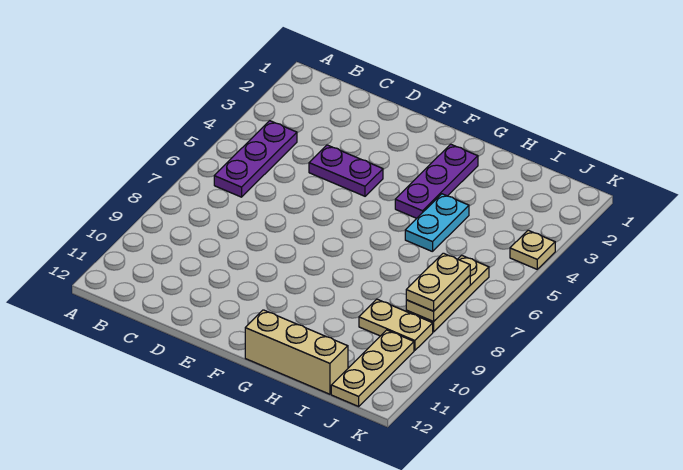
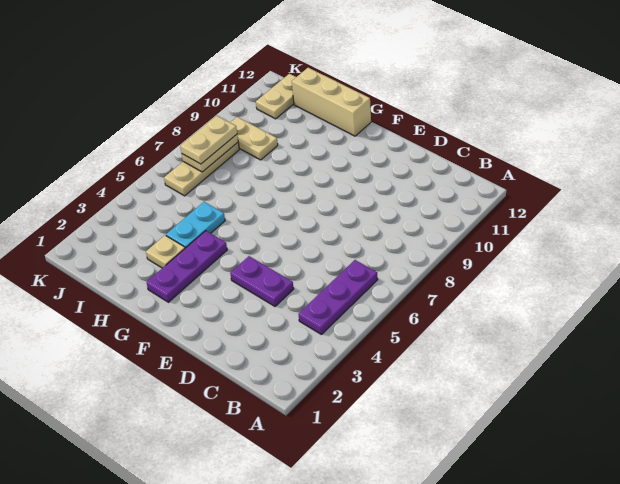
tan 1x3 plate [331,330,414,406] -> tan 1x2 plate [256,74,296,119]
tan 1x1 plate [510,230,555,269] -> tan 1x1 plate moved to [146,235,185,268]

